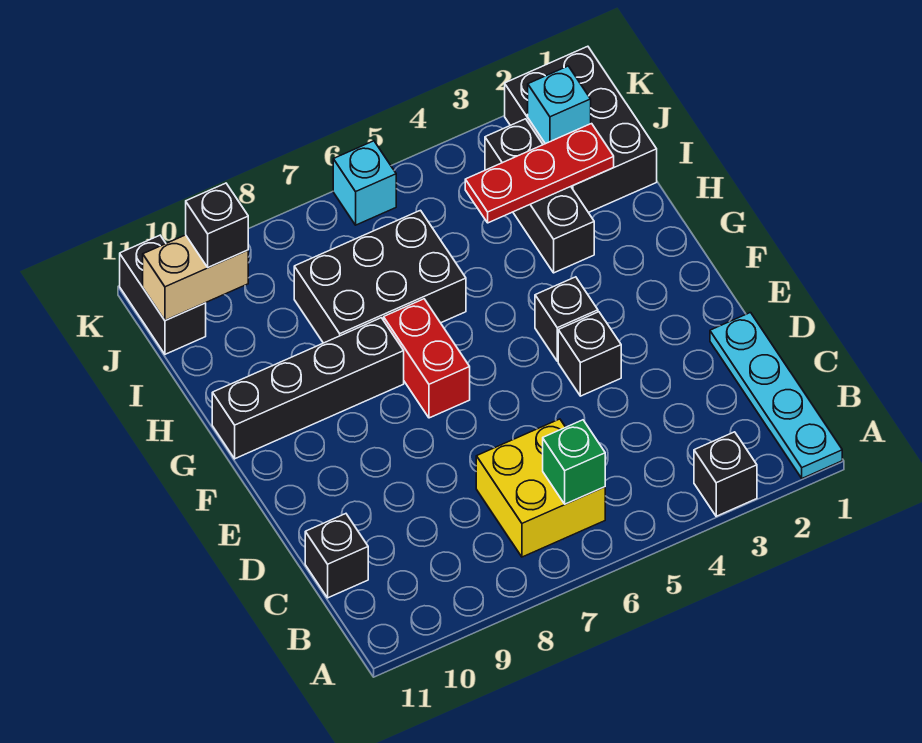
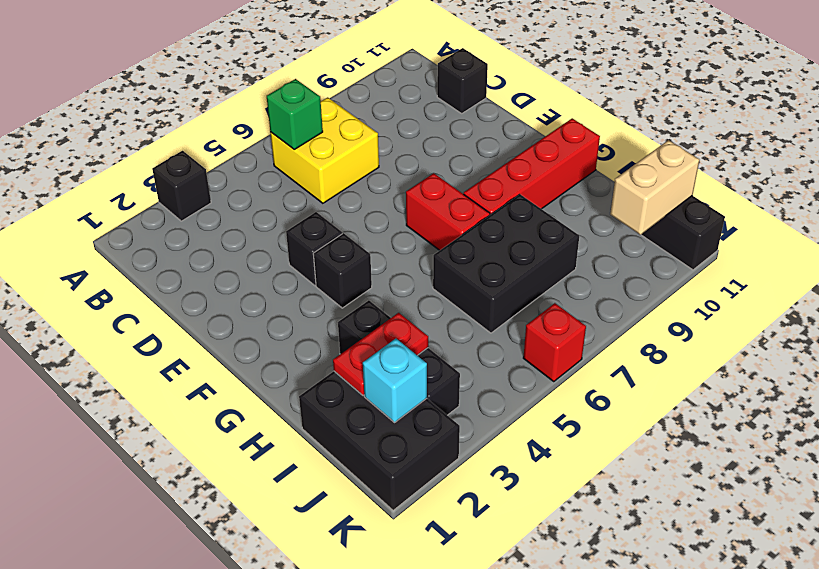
cyan 1x4 plate [710,313,842,478] -> none
black 1x4 brick [212,318,404,459] -> red 1x4 brick [464,118,600,215]
red 1x3 plate [465,124,614,223] -> red 1x2 plate [333,313,428,395]
black 1x1 brick [186,183,248,268] -> none
cyan 1x1 brick [333,141,396,225] -> red 1x1 brick [523,303,586,382]

